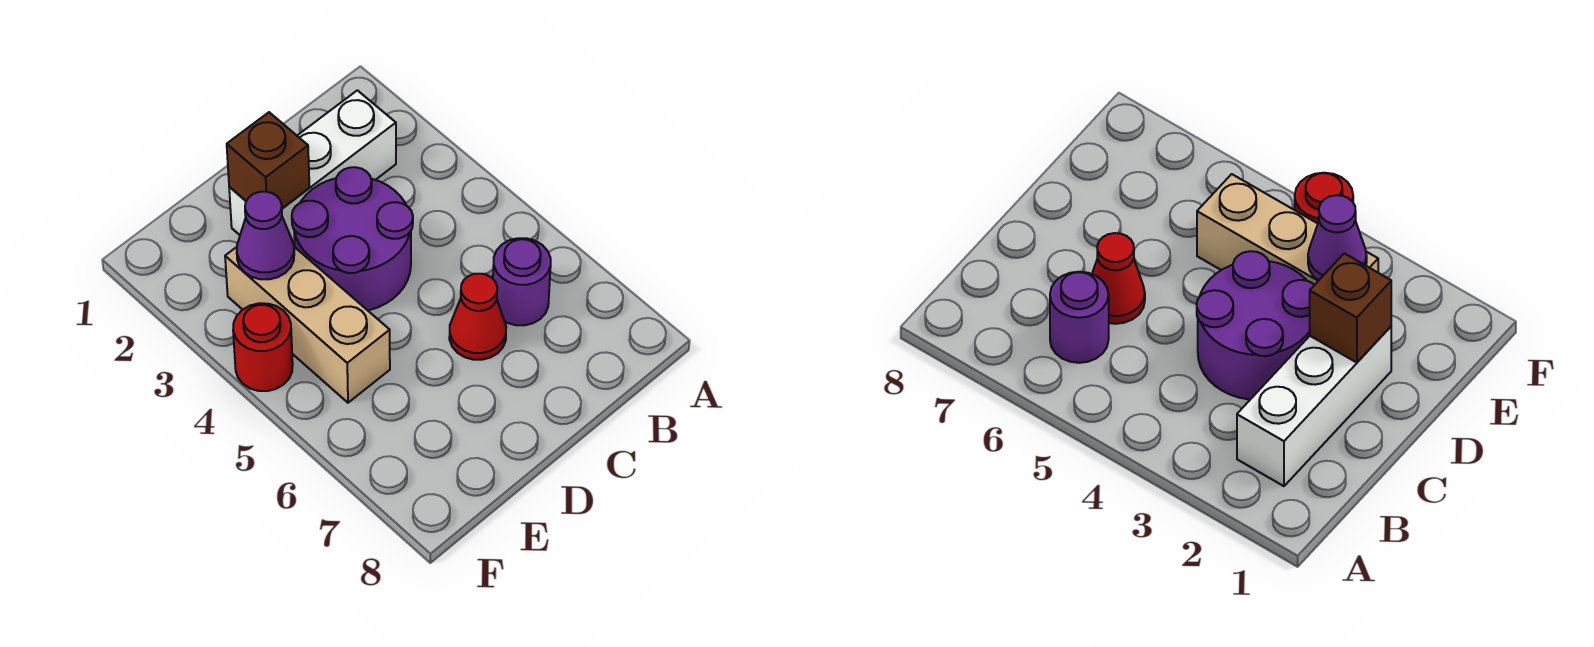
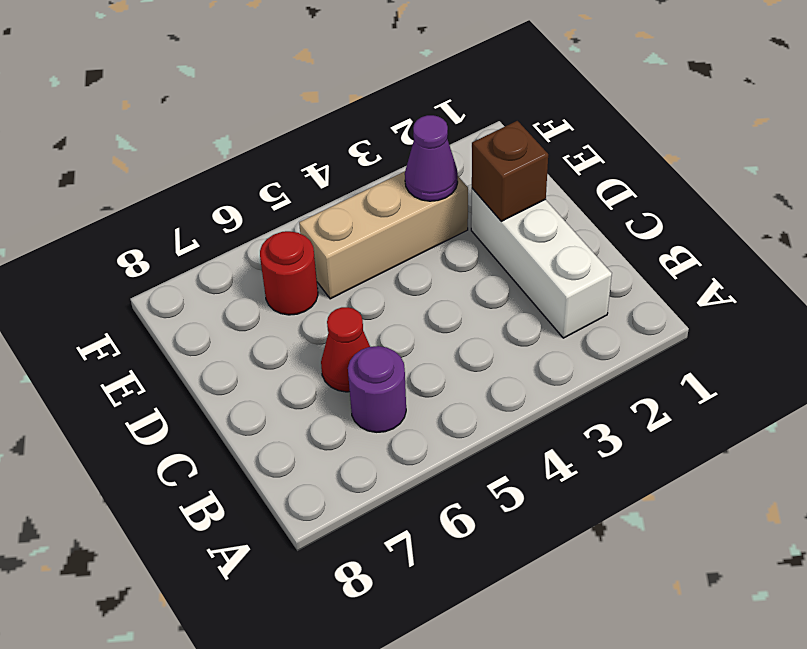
purple 2x2 round brick [292,167,413,310] -> none
red 1x1 round brick [233,303,293,391] -> red 1x1 round brick moved to [260,231,318,315]

